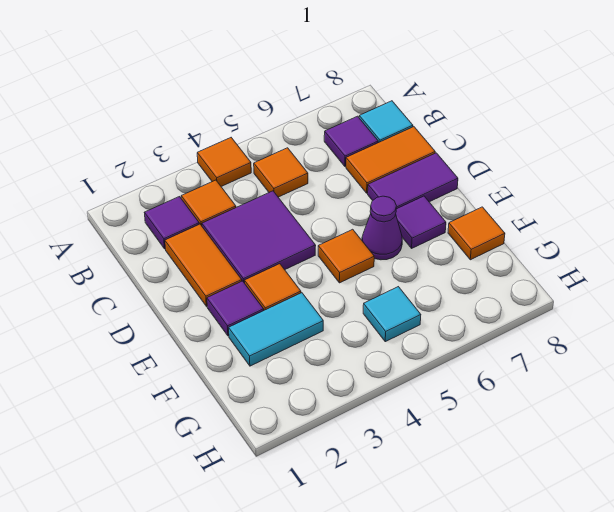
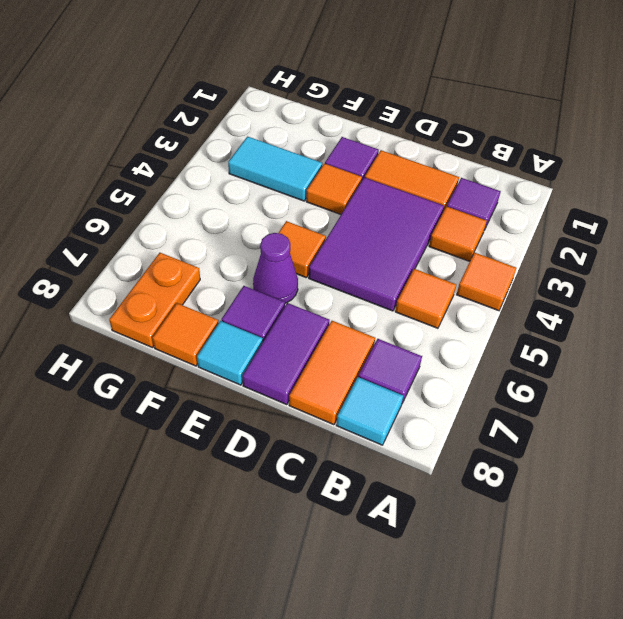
purple 2x2 tile [202,191,316,283] -> purple 2x3 tile [309,177,444,311]
cyan 1x2 tile [229,293,323,366] -> cyan 1x2 tile turned to [228,137,322,201]
cyan 1x1 tile [363,287,421,342] -> cyan 1x1 tile moved to [197,321,263,385]
none -> orange 1x2 plate [109,253,200,347]

